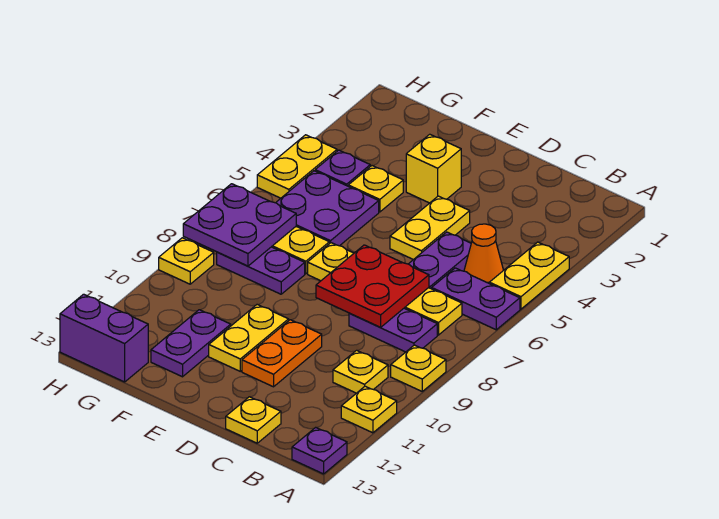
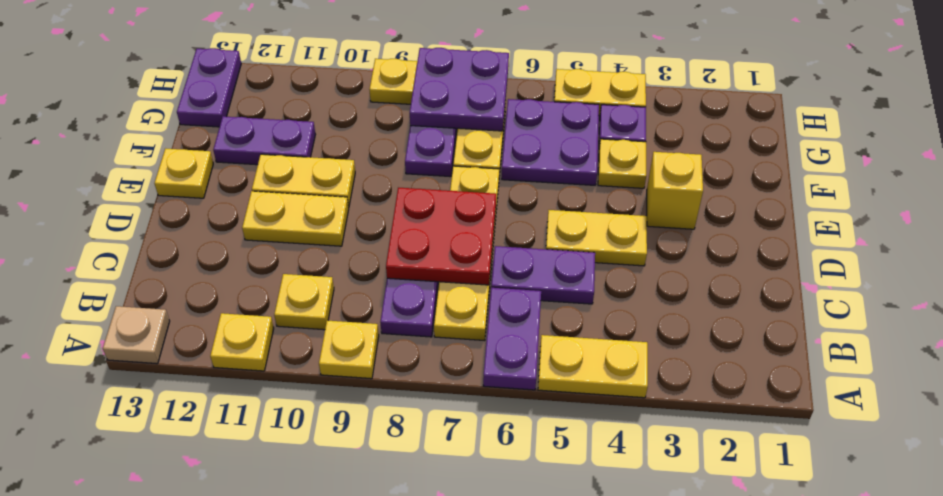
purple 1x1 plate [292,427,347,474] -> tan 1x1 plate [103,306,170,364]
orange 1x1 cone [464,224,503,283] -> none
yellow 1x1 plate [226,397,281,443] -> yellow 1x1 plate moved to [155,149,213,198]
orange 1x2 plate [242,320,322,387] -> yellow 1x2 plate [242,191,349,246]
purple 1x2 brick [60,294,148,382] -> purple 1x2 plate [177,48,241,127]

